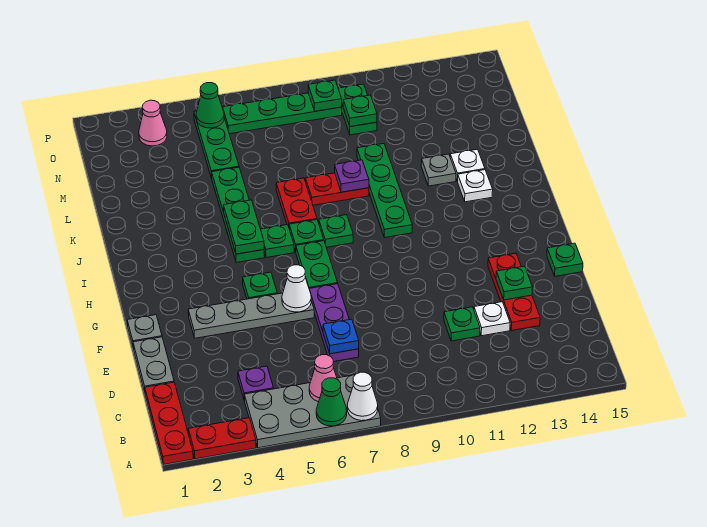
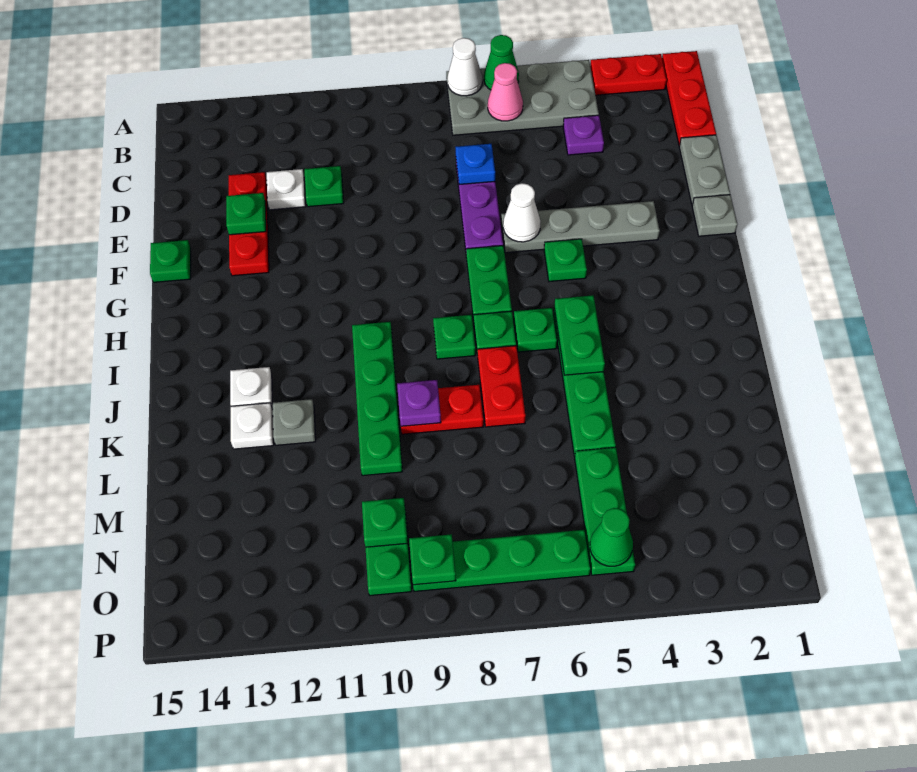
pink 1x1 cone [139,100,167,146] -> none

